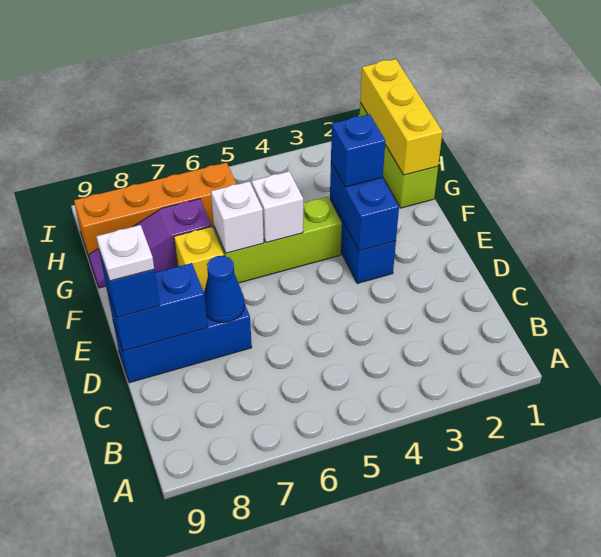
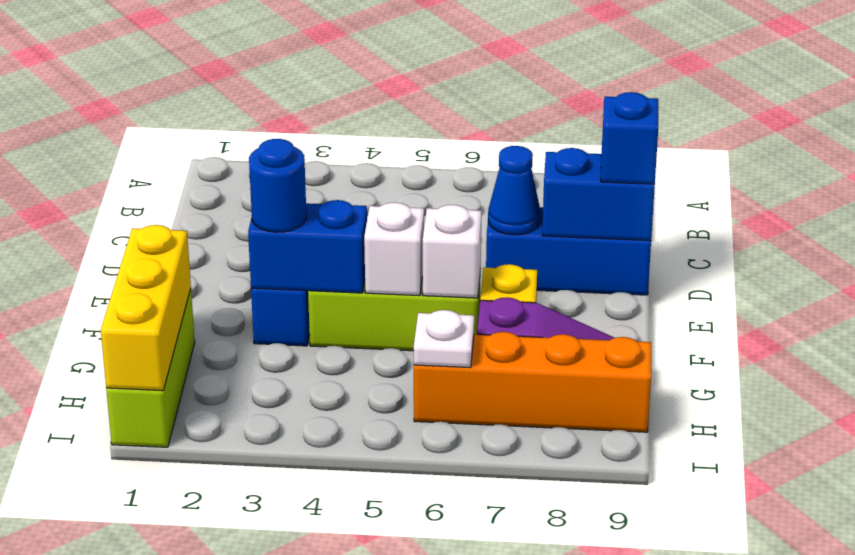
white 1x1 plate [96,225,154,281] -> white 1x1 plate moved to [414,310,474,368]
blue 1x2 brick [330,162,399,251] -> blue 1x2 brick turned to [248,200,367,293]
blue 1x1 brick [331,114,385,187] -> blue 1x1 round brick [249,139,307,232]

